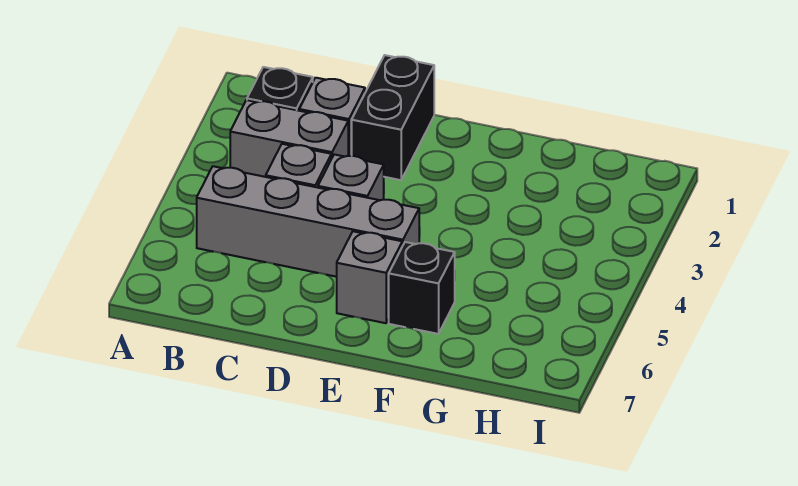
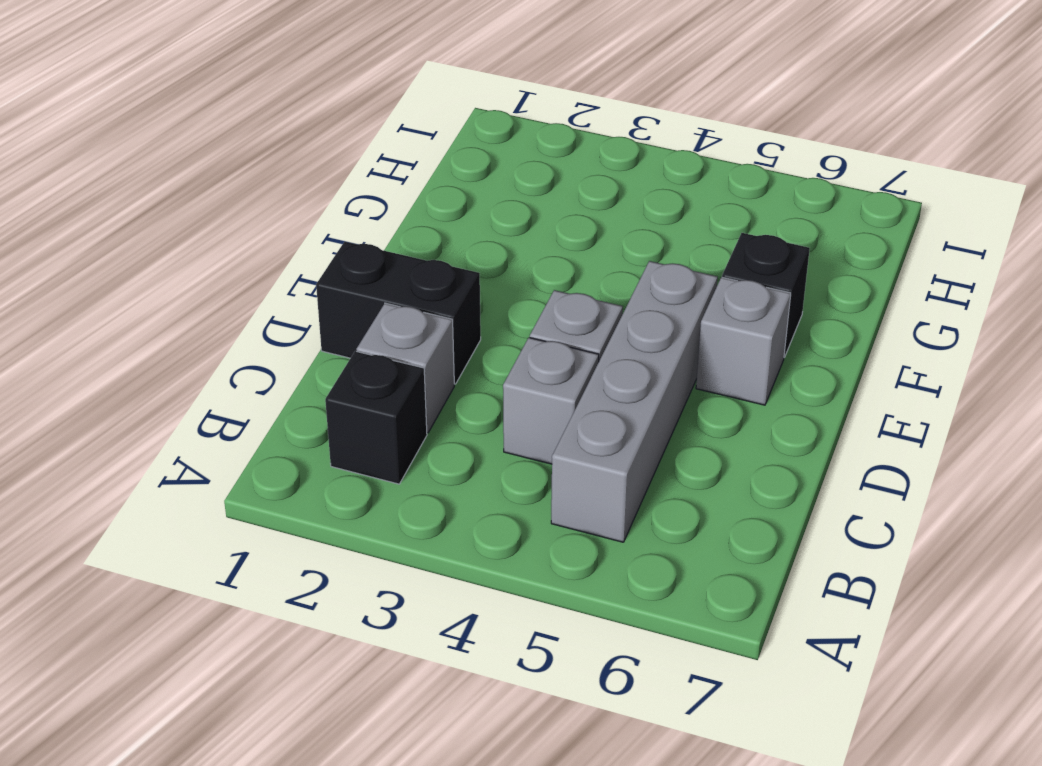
grey 1x2 brick [230,100,348,177] -> none

